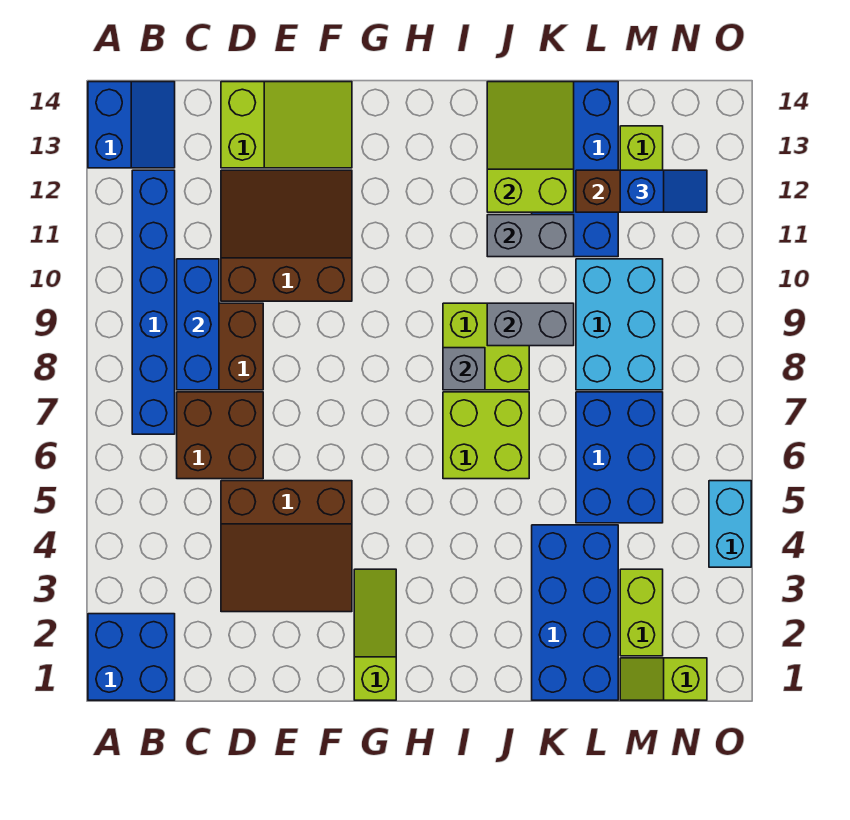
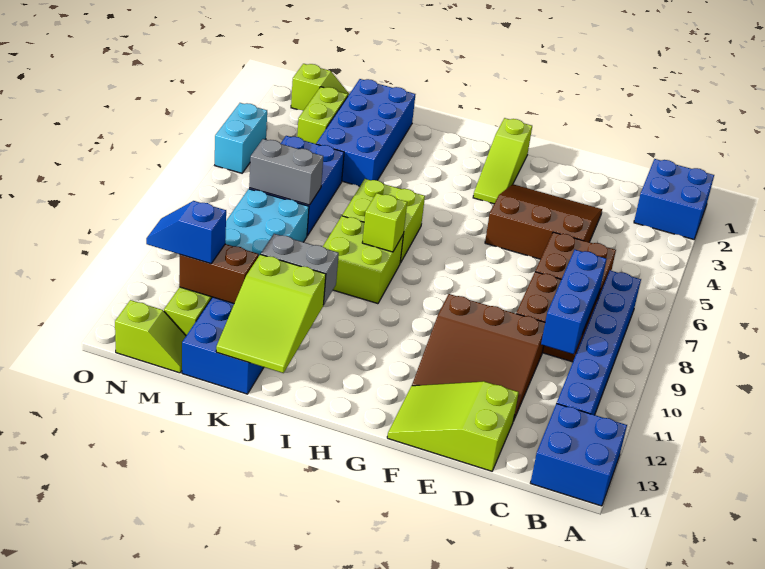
blue 2x2 slope [88,82,175,168] -> blue 2x2 brick [531,404,627,506]
grey 1x1 brick [443,348,485,390] -> lime 1x1 brick [362,193,407,252]
grey 1x2 brick [487,303,574,346] -> grey 1x2 brick moved to [249,139,323,205]
none -> lime 1x2 slope [115,300,186,373]

